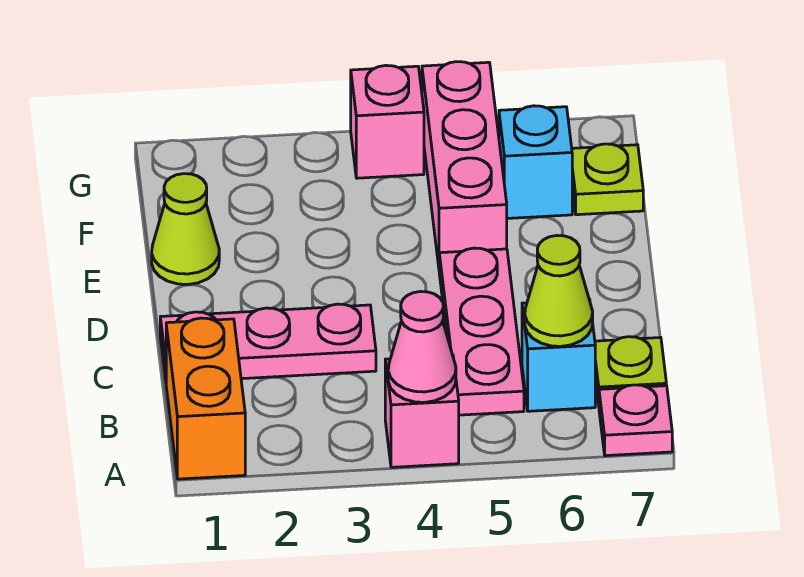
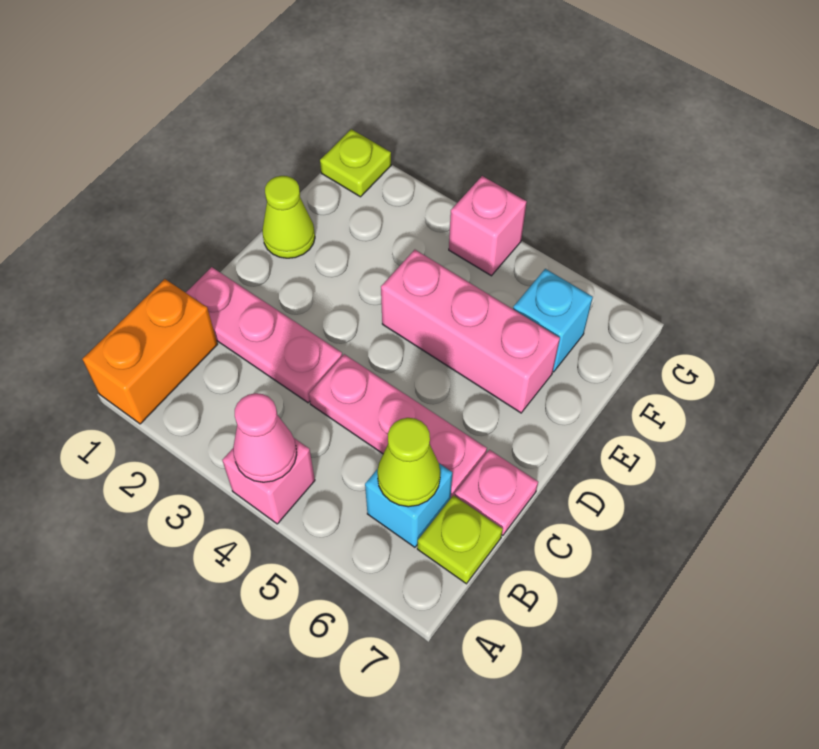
pink 1x1 plate [599,385,672,456] -> pink 1x1 plate moved to [455,450,538,535]
pink 1x3 plate [439,248,524,415] -> pink 1x3 plate turned to [309,354,487,497]
pink 1x3 brick [422,62,507,266] -> pink 1x3 brick turned to [381,250,560,413]
lime 1x1 plate [572,144,643,215] -> lime 1x1 plate moved to [320,129,391,197]

